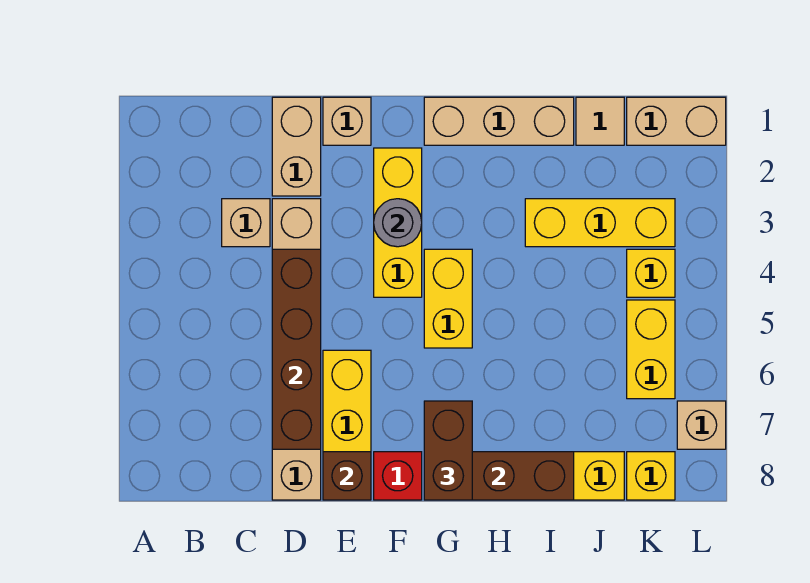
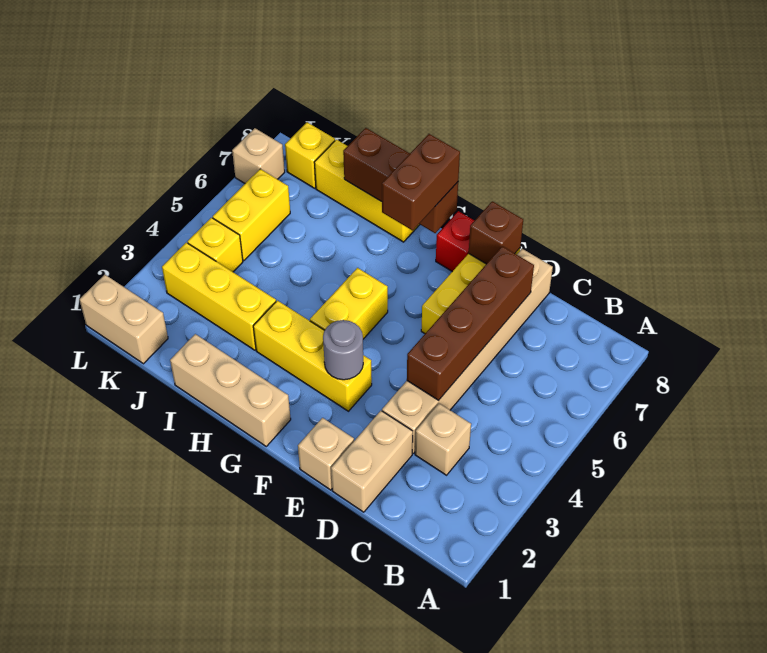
yellow 1x3 brick [374,148,422,297] -> yellow 1x3 brick turned to [253,301,372,411]
tan 1x1 tile [576,97,624,145] -> none

